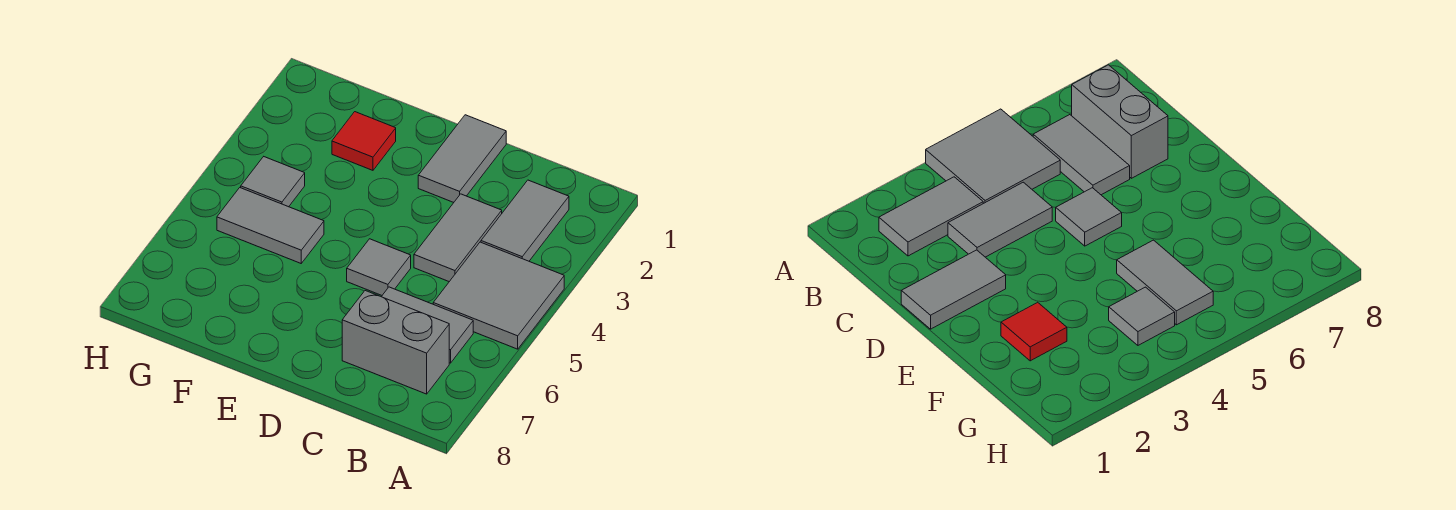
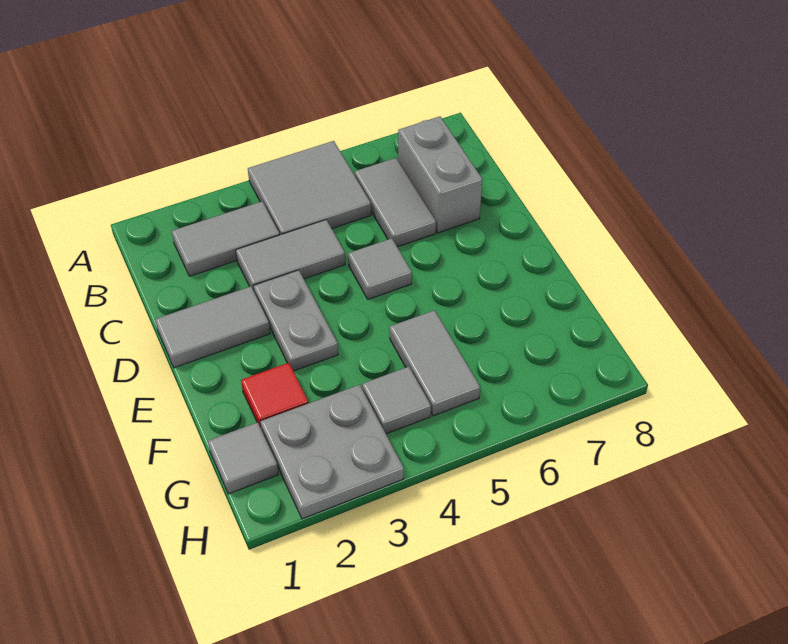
none -> grey 1x2 plate [254,270,338,371]
none -> grey 1x1 tile [208,422,278,494]
none -> grey 2x2 plate [260,385,404,519]

